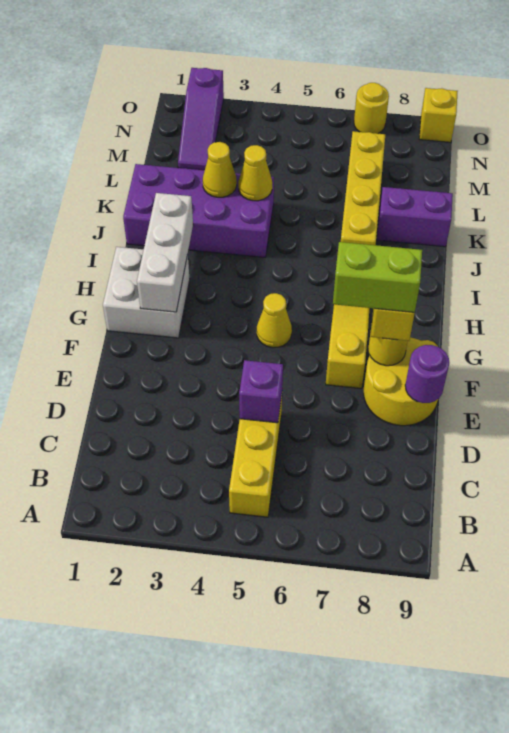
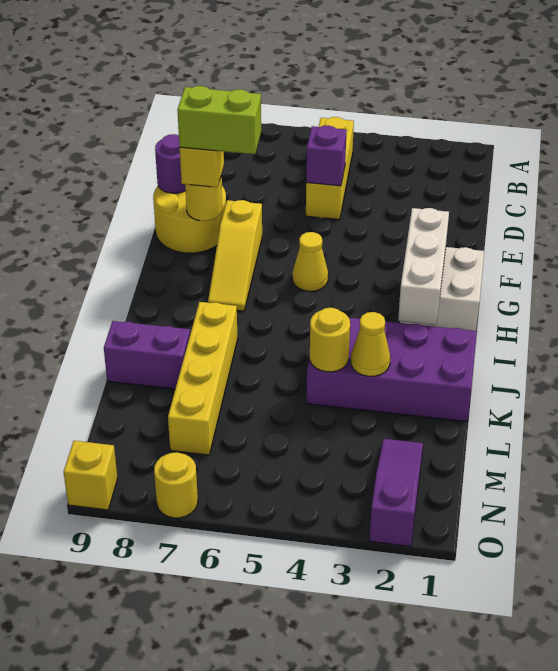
yellow 1x1 cone [238,145,272,201] -> yellow 1x1 round brick [310,308,350,372]

